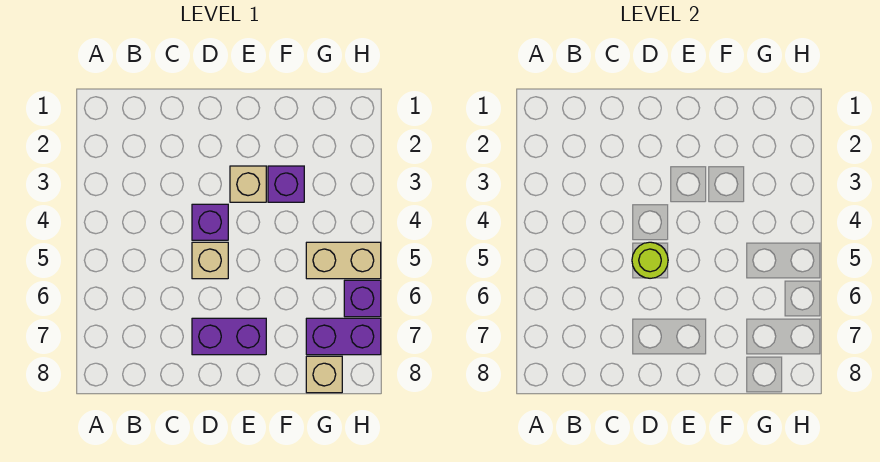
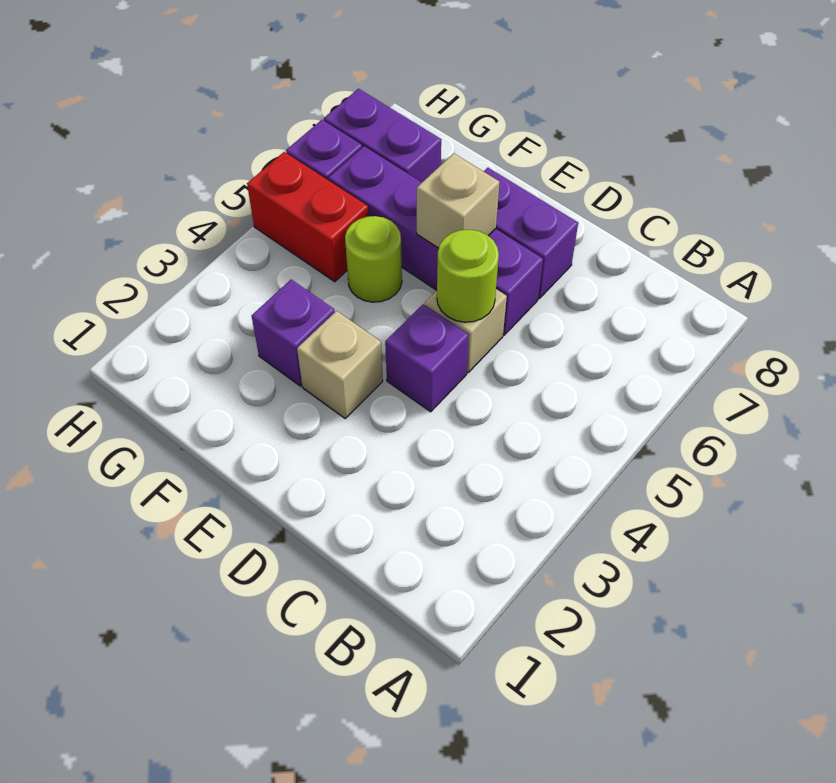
none -> purple 1x4 brick [328,146,543,335]
none -> lime 1x1 round brick [345,216,402,302]
tan 1x2 brick [306,242,381,279] -> red 1x2 brick [247,152,368,282]
tan 1x1 brick [306,356,342,393] -> tan 1x1 brick moved to [417,153,500,248]

